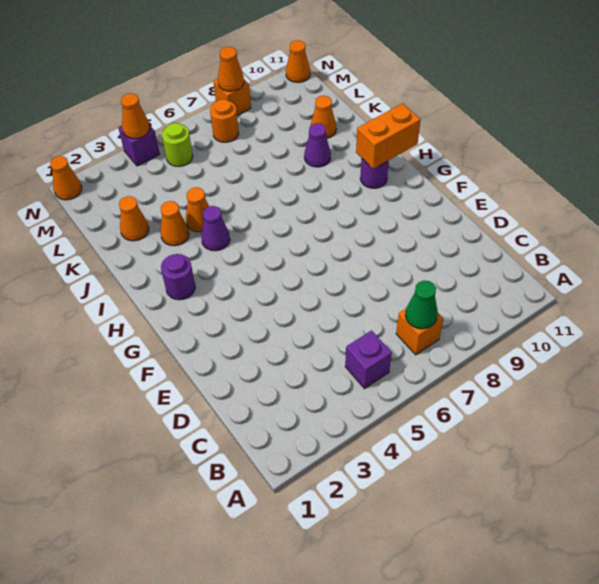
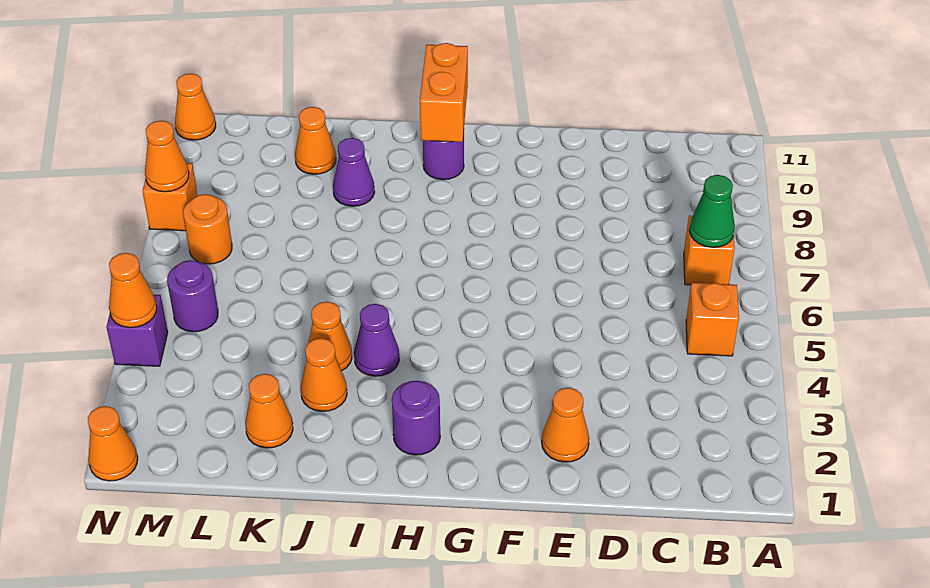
purple 1x1 brick [345,331,392,389] -> orange 1x1 brick [686,283,739,356]
none -> orange 1x1 cone [542,388,589,462]
lime 1x1 round brick [162,123,193,167] -> purple 1x1 round brick [167,260,218,332]

